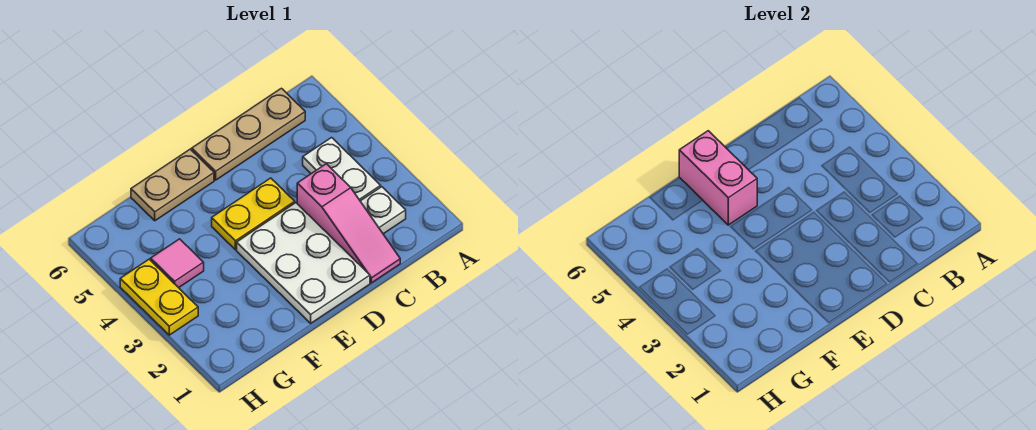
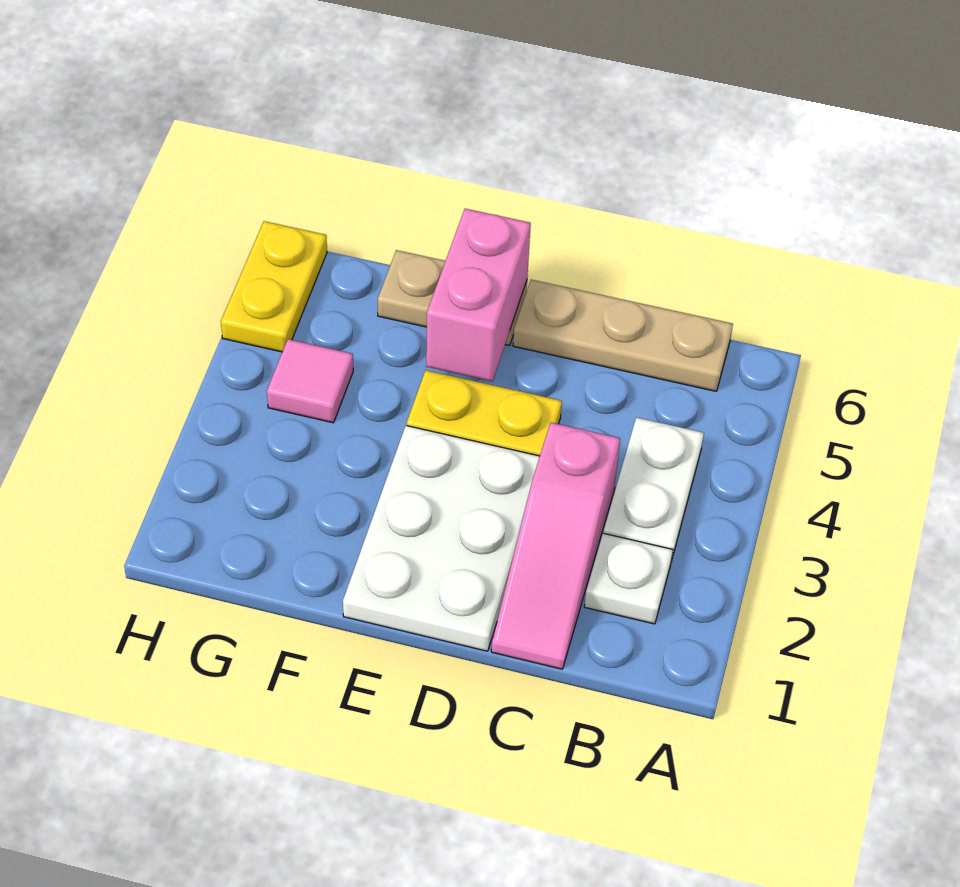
yellow 1x2 plate [120,259,198,335] -> yellow 1x2 plate moved to [221,221,327,352]

